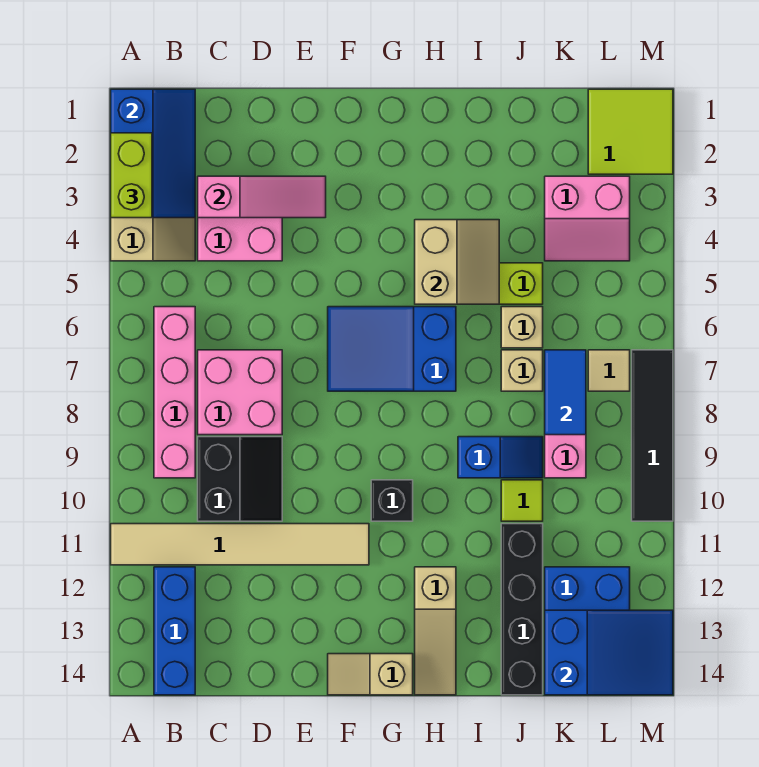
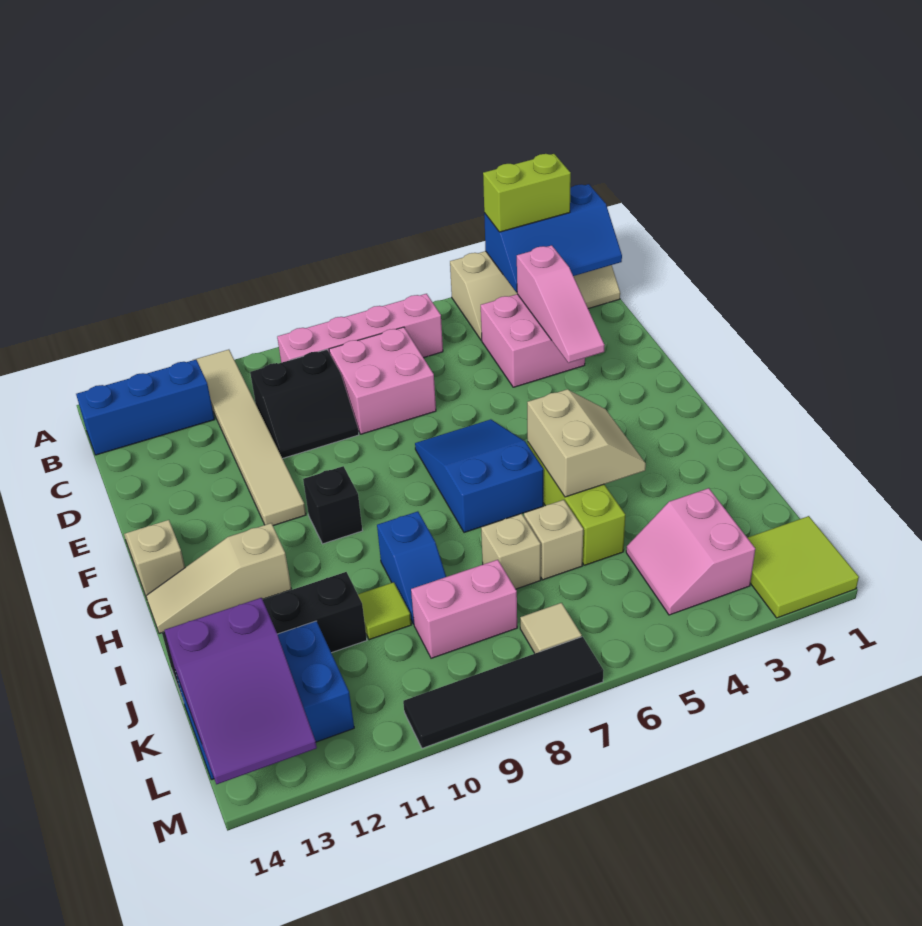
tan 2x2 slope [415,220,499,304] -> tan 2x2 slope turned to [527,389,646,497]
blue 1x2 tile [545,350,586,435] -> none
blue 2x3 slope [545,610,673,695] -> purple 2x3 slope [164,598,317,784]

